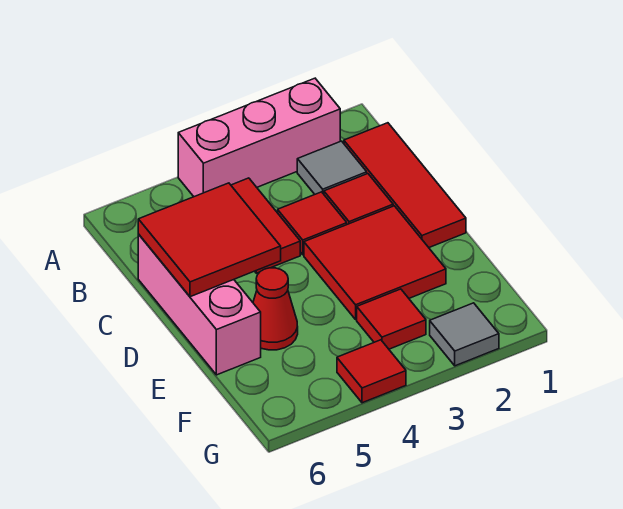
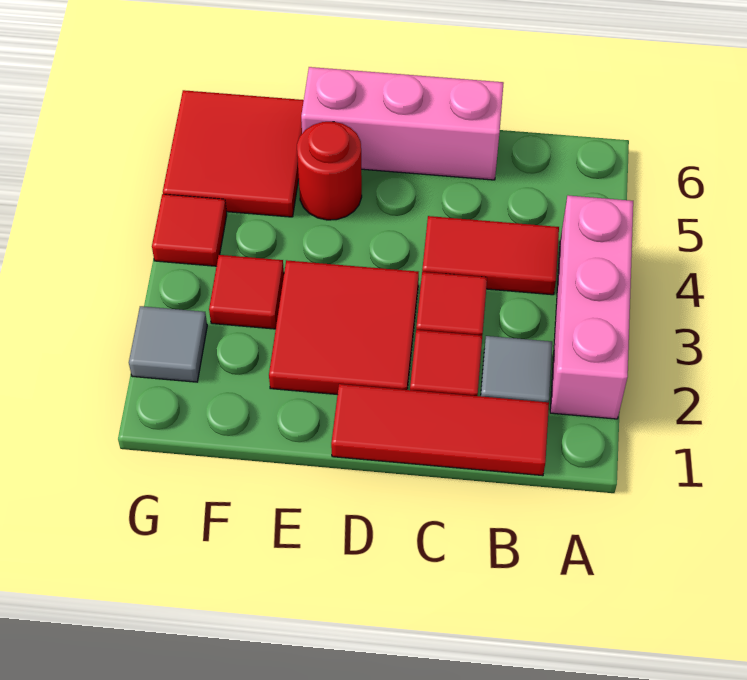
red 2x2 tile [138,183,281,297] -> red 2x2 tile moved to [163,90,304,217]
red 1x1 cone [253,268,298,350] -> red 1x1 round brick [297,122,362,220]

